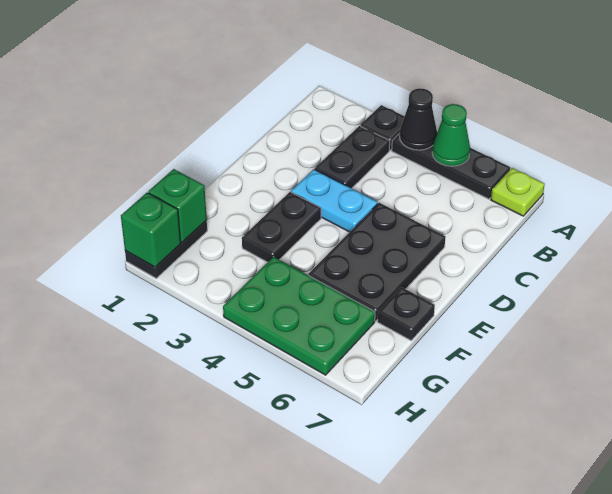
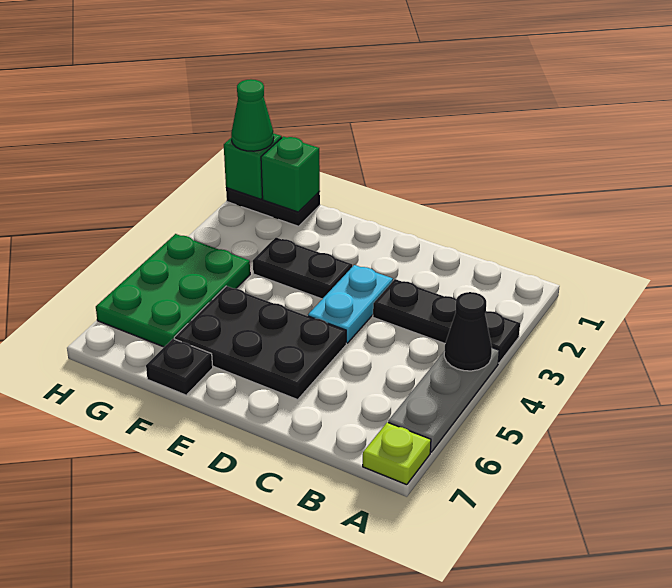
black 1x3 plate [392,133,510,199] -> grey 1x3 plate [388,348,499,452]
green 1x1 cone [432,104,470,166] -> green 1x1 cone moved to [231,79,274,151]

